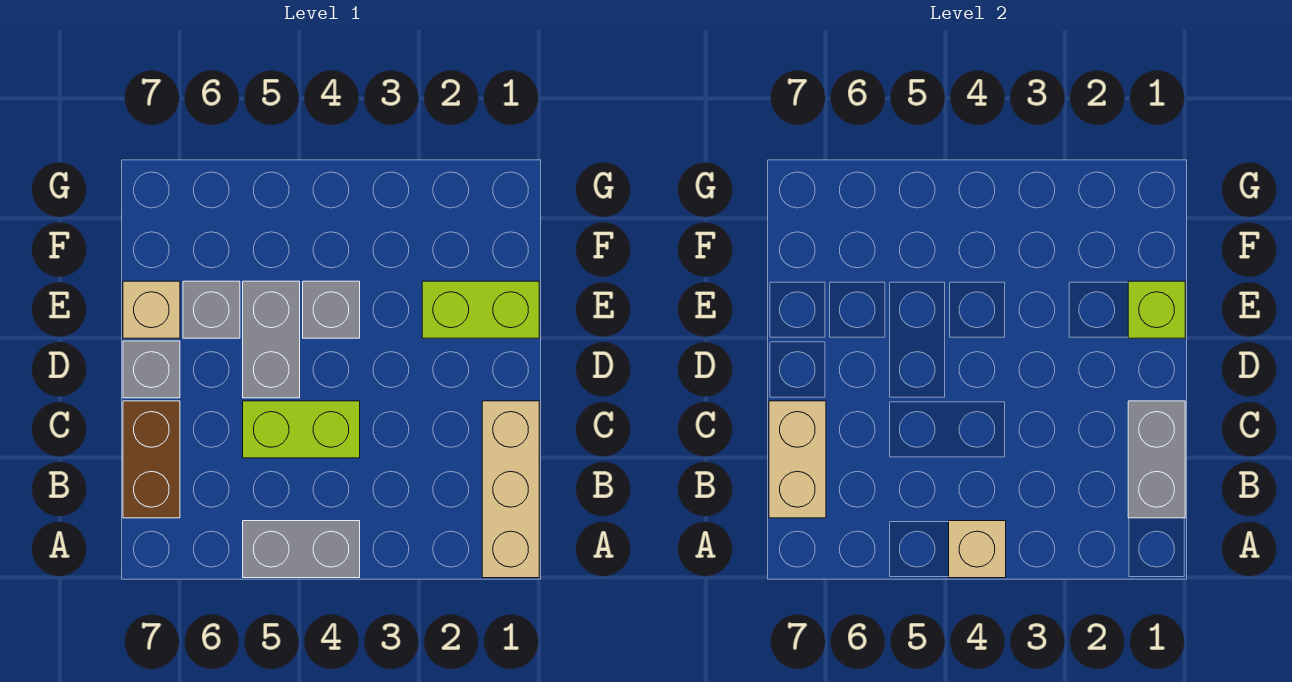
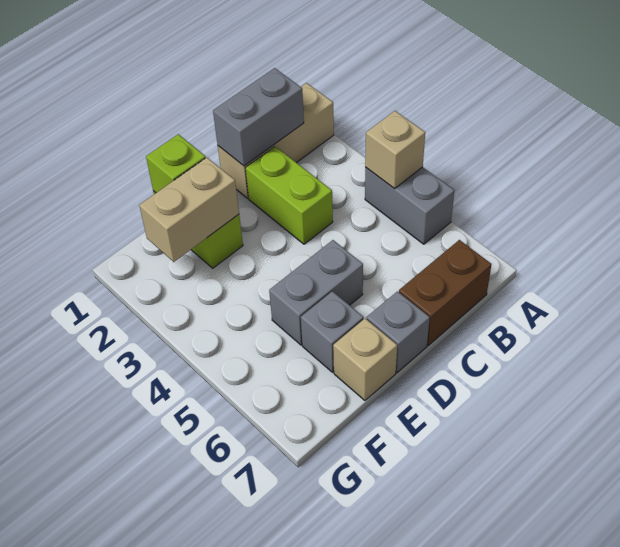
tan 1x2 brick [769,401,826,518] -> tan 1x2 brick moved to [139,158,239,262]
lime 1x2 brick [243,401,360,458] -> lime 1x2 brick moved to [246,147,333,244]
grey 1x1 brick [303,281,360,338] -> none

